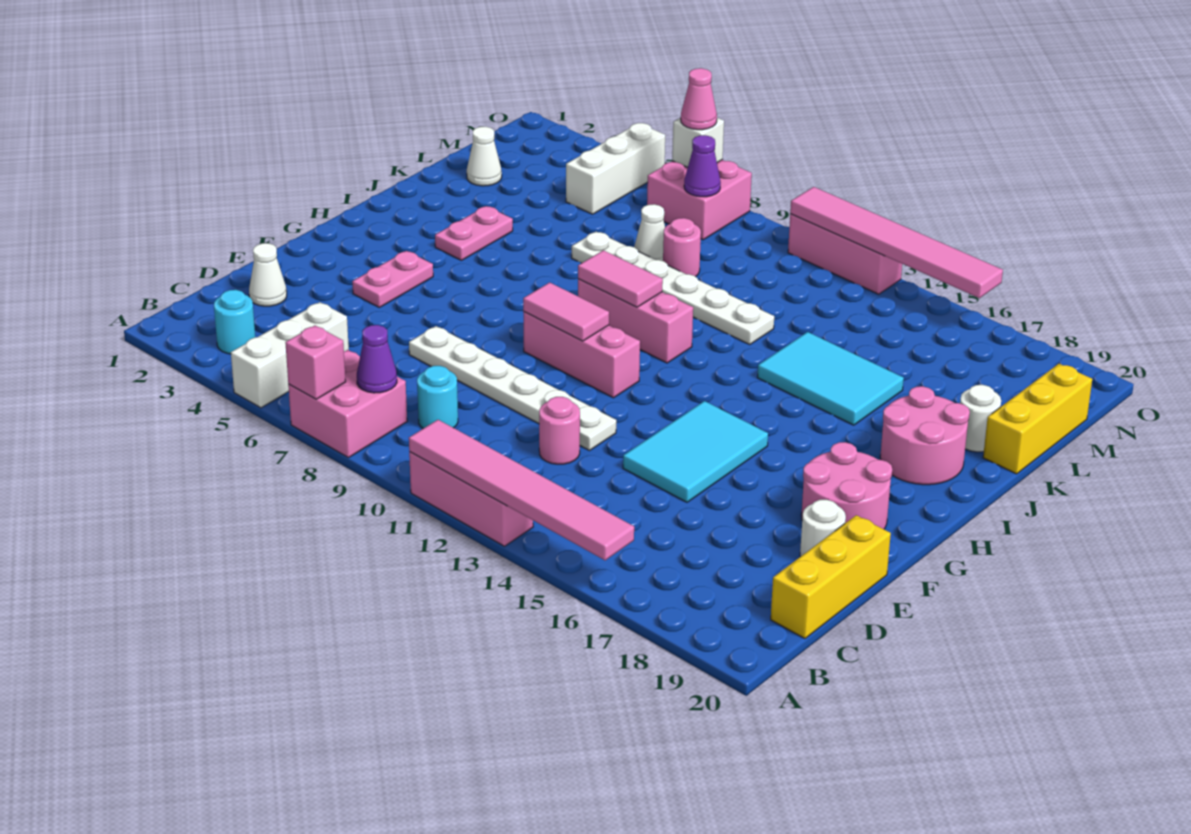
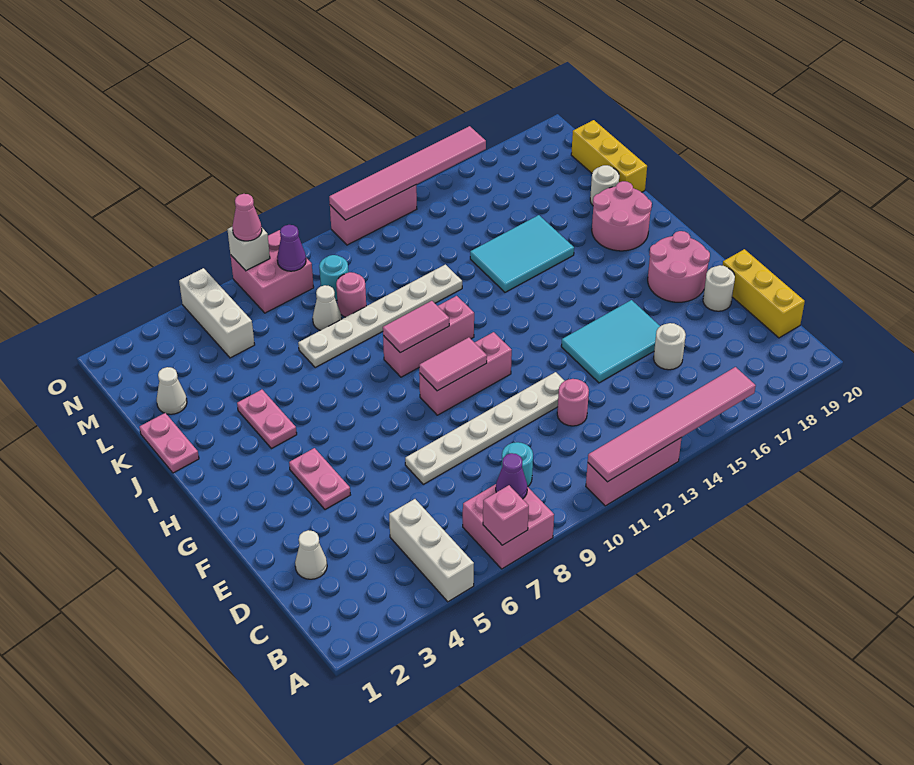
cyan 1x1 round brick [214,290,255,354] -> cyan 1x1 round brick moved to [319,255,348,301]
none -> white 1x1 round brick [654,323,686,370]
cyan 2x3 tile [623,401,768,502] -> cyan 2x3 tile turned to [561,300,660,383]
none -> pink 1x2 plate [139,413,199,473]

